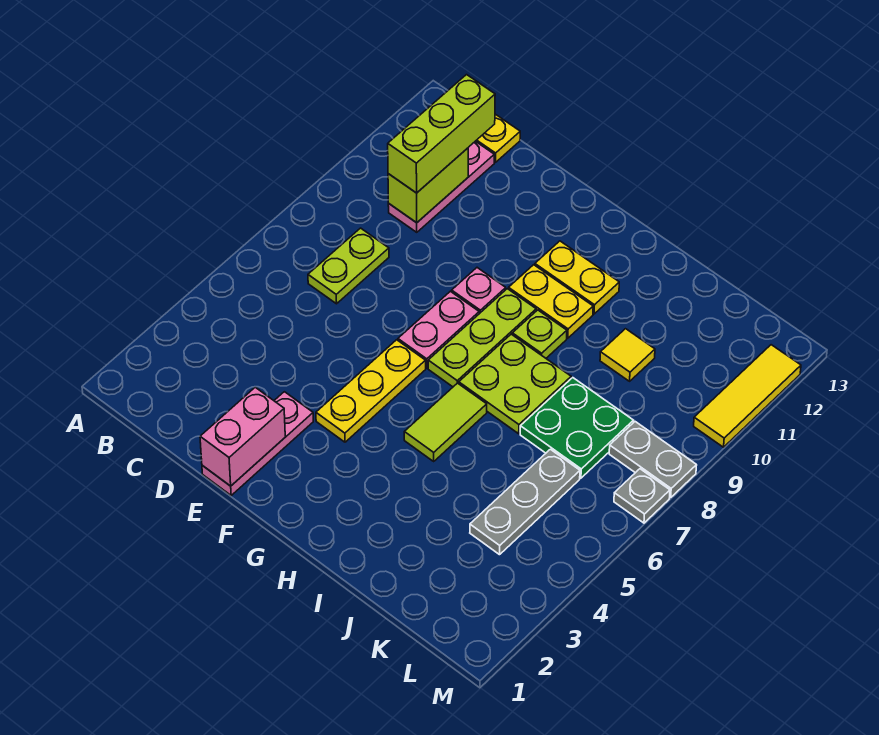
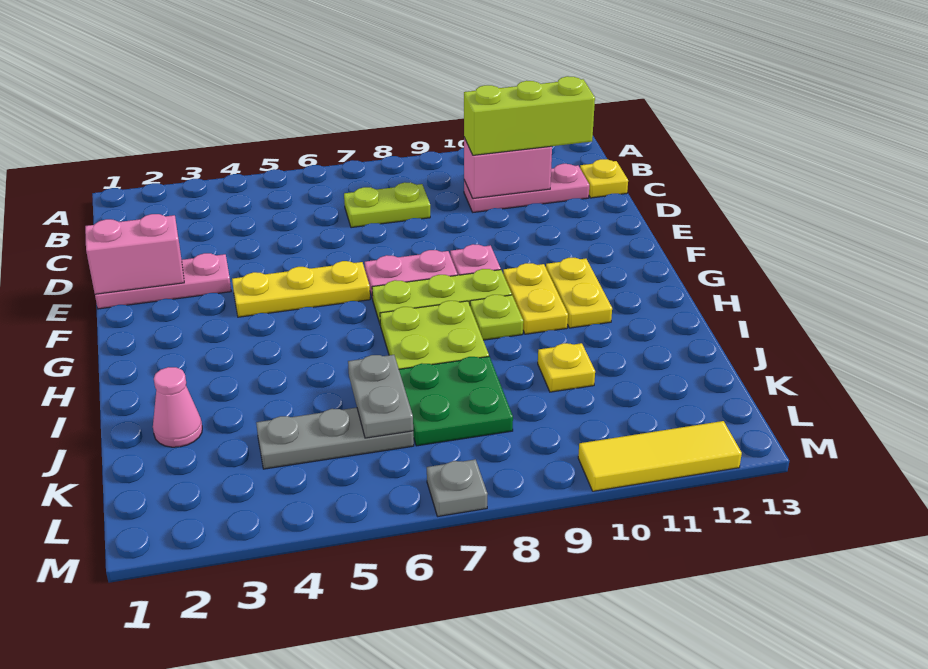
lime 1x2 brick [388,148,468,223] -> pink 1x2 brick [464,138,552,199]
lime 1x2 tile [404,383,487,461] -> none
none -> pink 1x1 cone [153,367,202,447]
yellow 1x1 tile [600,329,655,381] -> yellow 1x1 plate [538,343,595,392]
grey 1x2 plate [609,422,697,497] -> grey 1x2 plate moved to [348,355,413,438]

